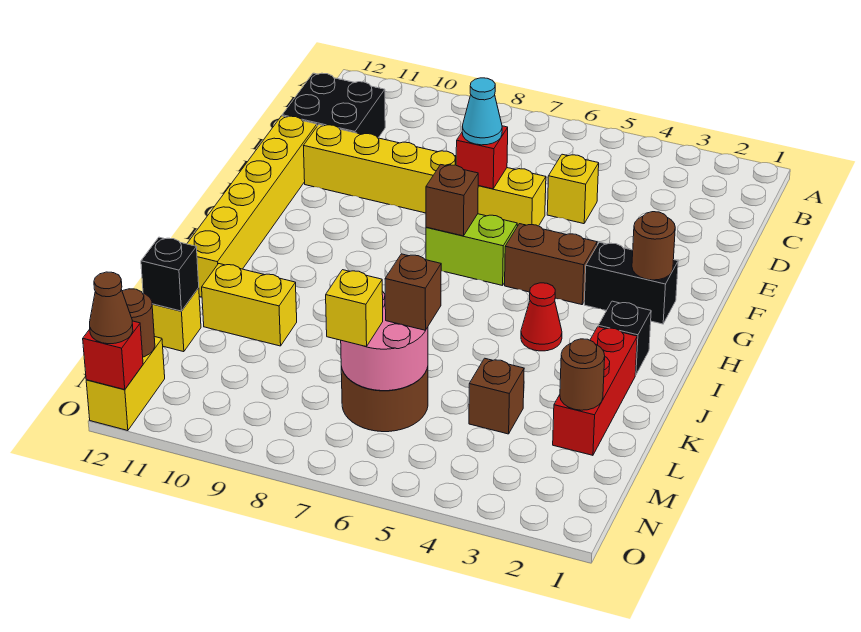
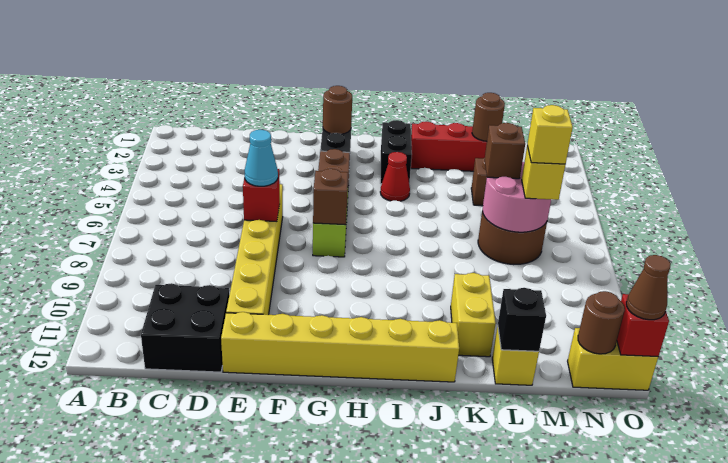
yellow 1x1 brick [547,154,599,224] -> yellow 1x1 brick moved to [527,105,573,164]
black 1x1 brick [598,301,651,375] -> black 1x2 brick [380,120,412,184]

